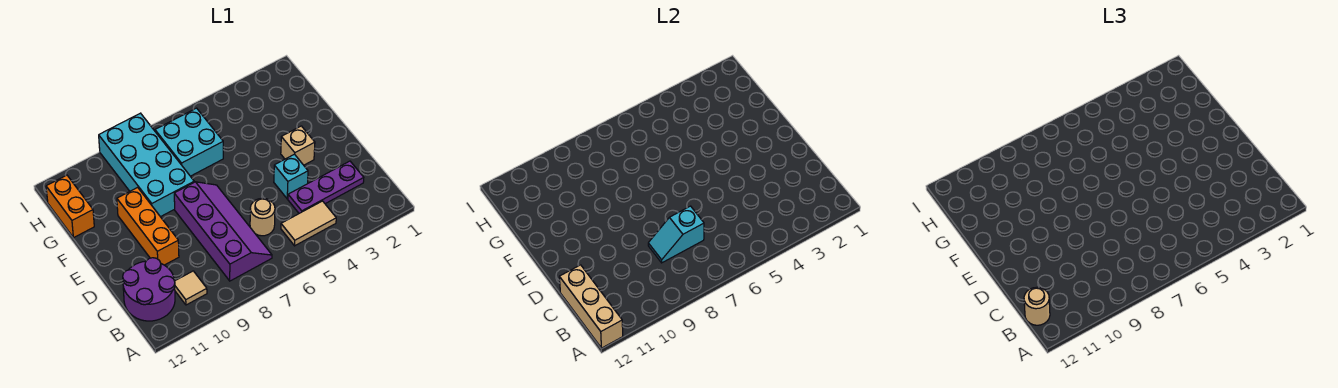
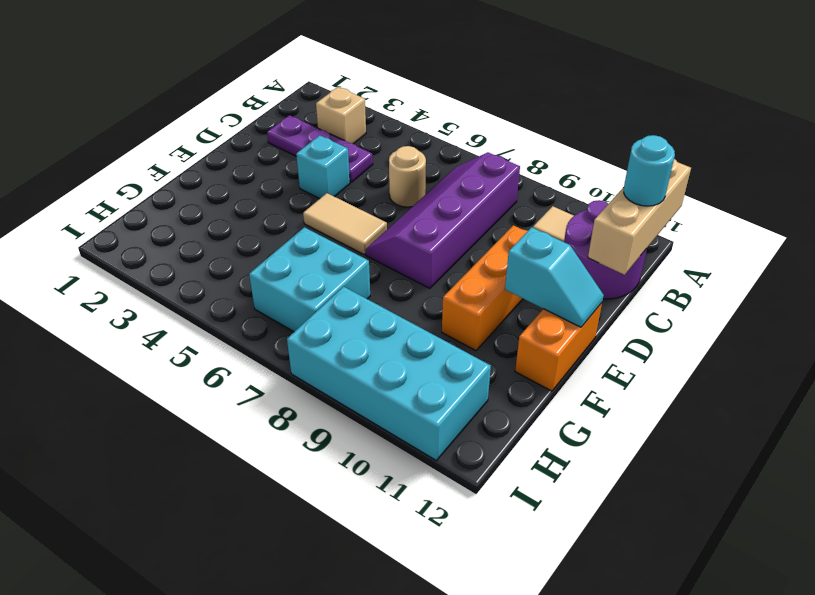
tan 1x2 tile [281,201,336,246] -> tan 1x2 tile moved to [303,193,387,254]
tan 1x1 round brick [1024,287,1050,325] -> cyan 1x1 round brick [624,135,675,206]
cyan 1x2 slope [648,206,704,263] -> cyan 1x2 slope moved to [505,227,604,327]
tan 1x1 brick [281,126,315,165] -> tan 1x1 brick moved to [316,87,366,144]
cyan 2x4 brick [99,113,194,217] -> cyan 2x4 brick turned to [287,287,491,460]
orange 1x2 brick [46,175,94,238] -> orange 1x2 brick moved to [515,303,602,391]

